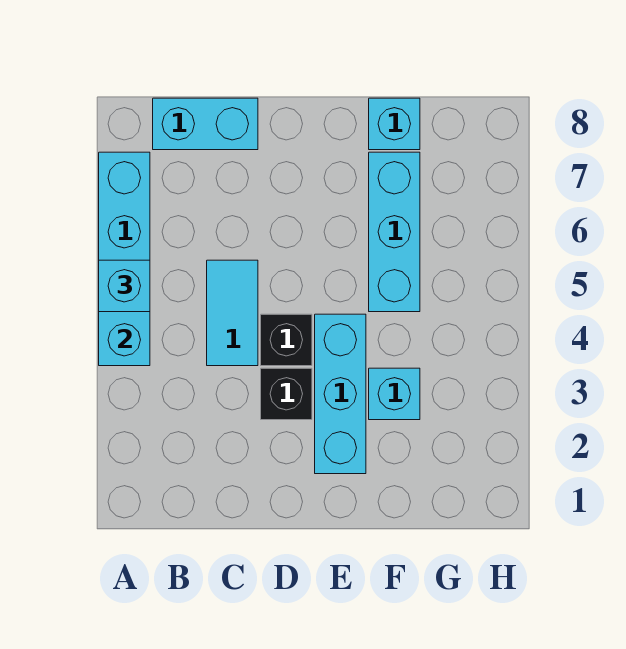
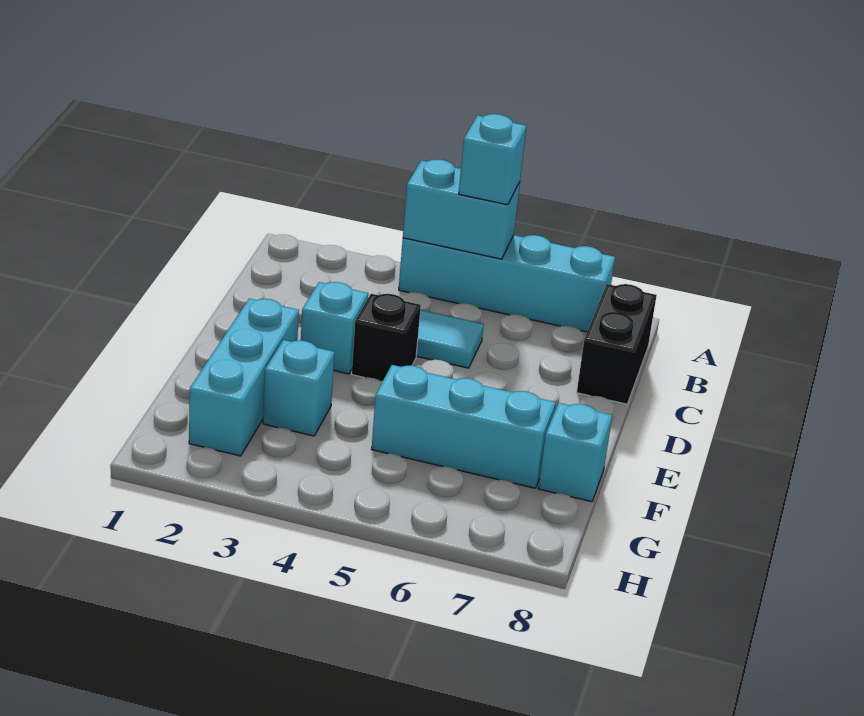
cyan 1x2 brick [153,98,258,150] -> black 1x2 brick [577,284,657,404]
black 1x1 brick [261,368,312,420] -> cyan 1x1 brick [301,282,368,374]
cyan 1x3 brick [315,314,366,474] -> cyan 1x3 brick turned to [189,299,299,456]

